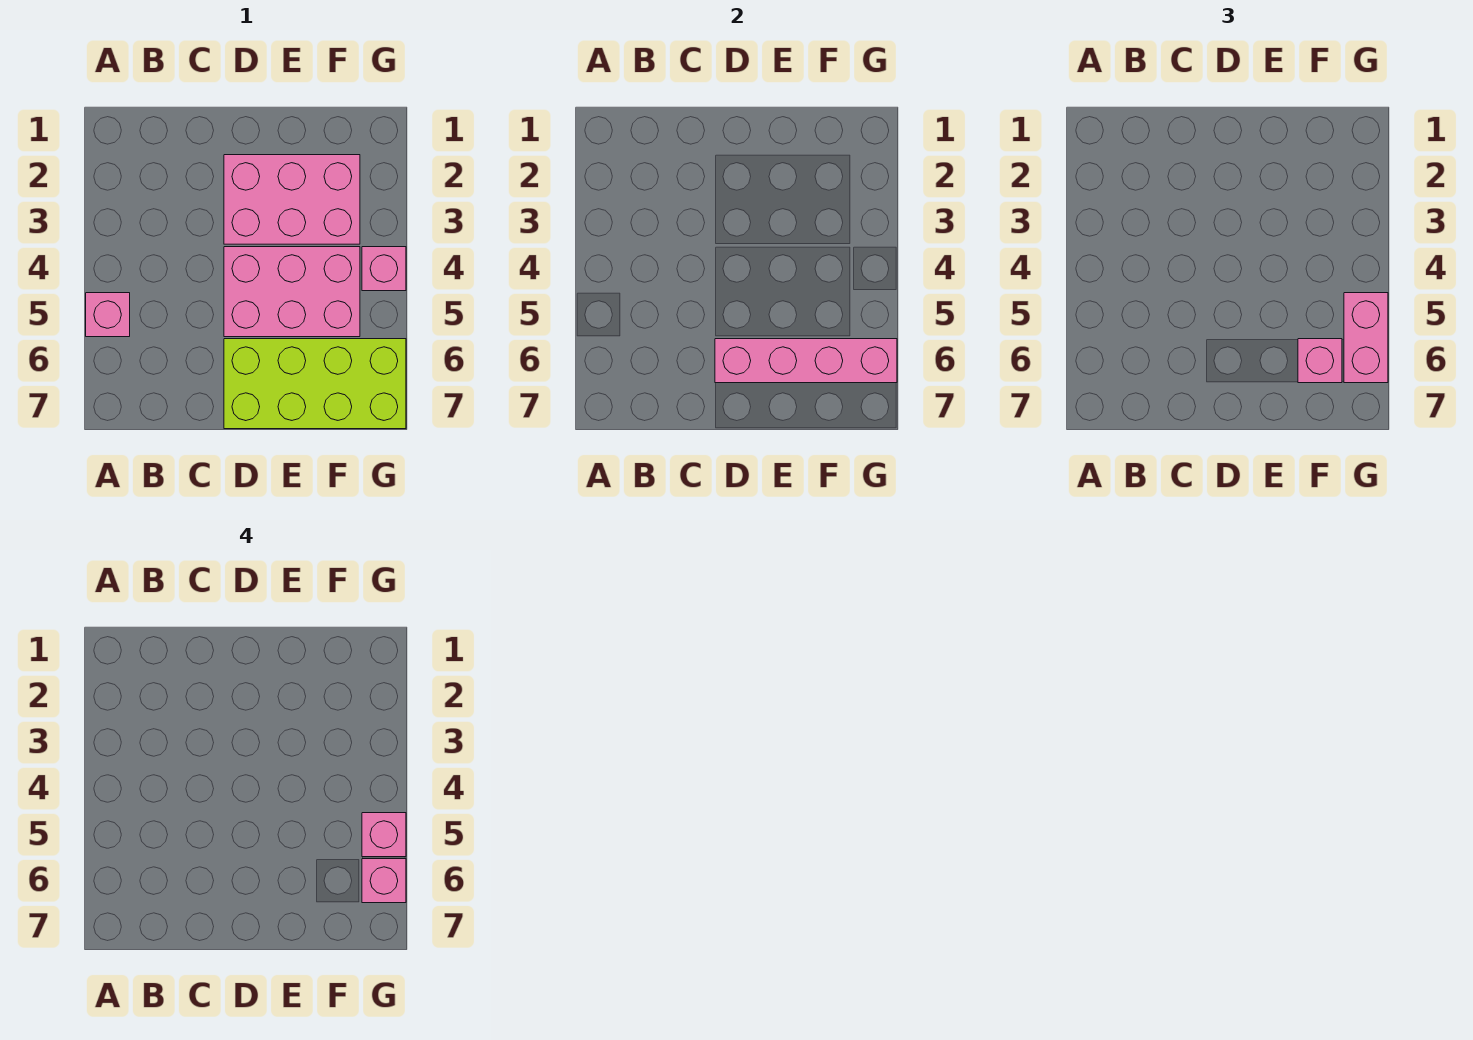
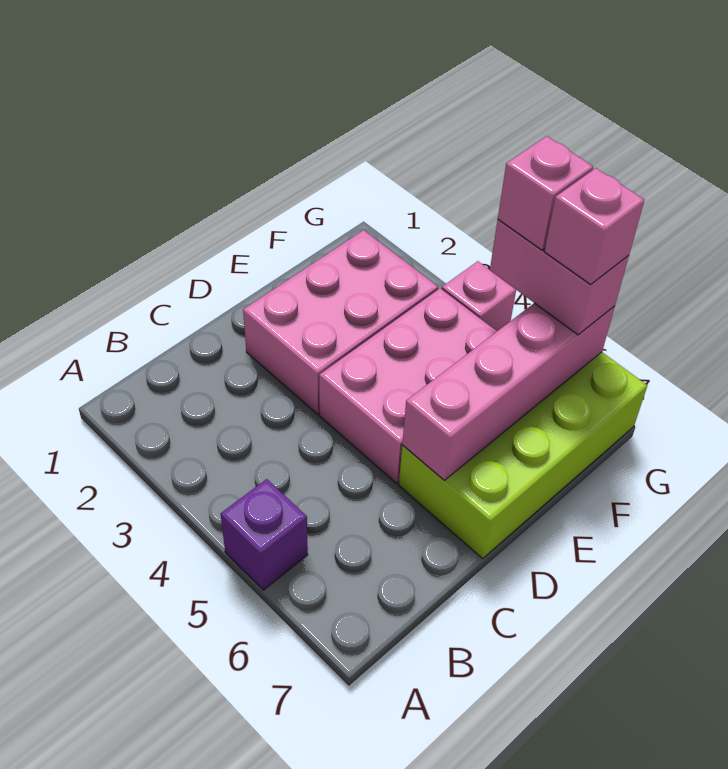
pink 1x1 brick [86,293,130,337] -> purple 1x1 brick [220,479,308,590]
pink 1x1 brick [1298,339,1342,383] -> none

